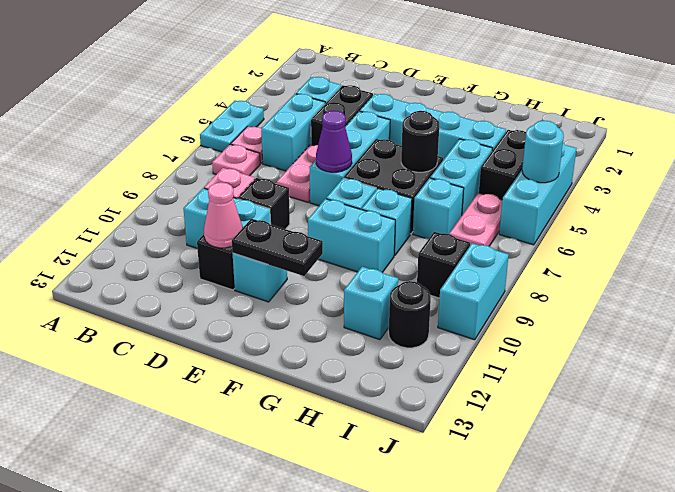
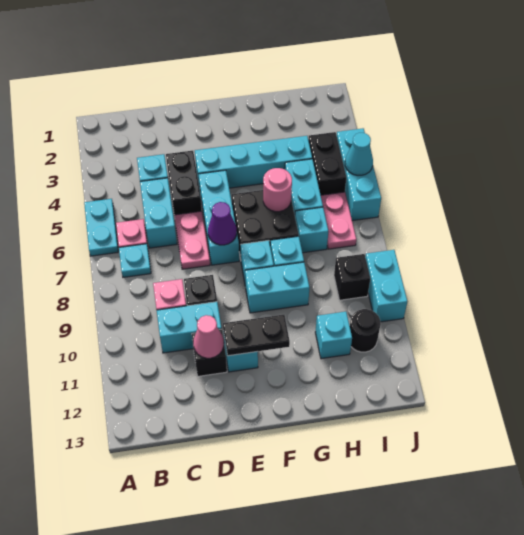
pink 1x1 plate [212,144,260,176] -> cyan 1x1 plate [119,244,151,277]
black 1x1 round brick [401,111,439,172] -> pink 1x1 round brick [263,168,292,212]
cyan 1x1 round brick [522,120,564,183] -> cyan 1x1 cone [345,133,373,175]

